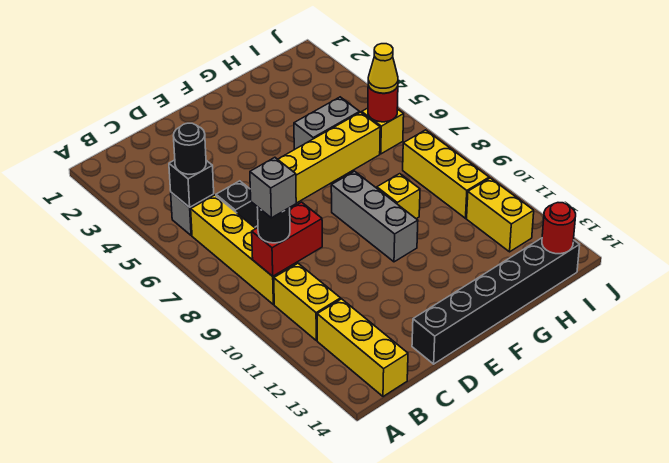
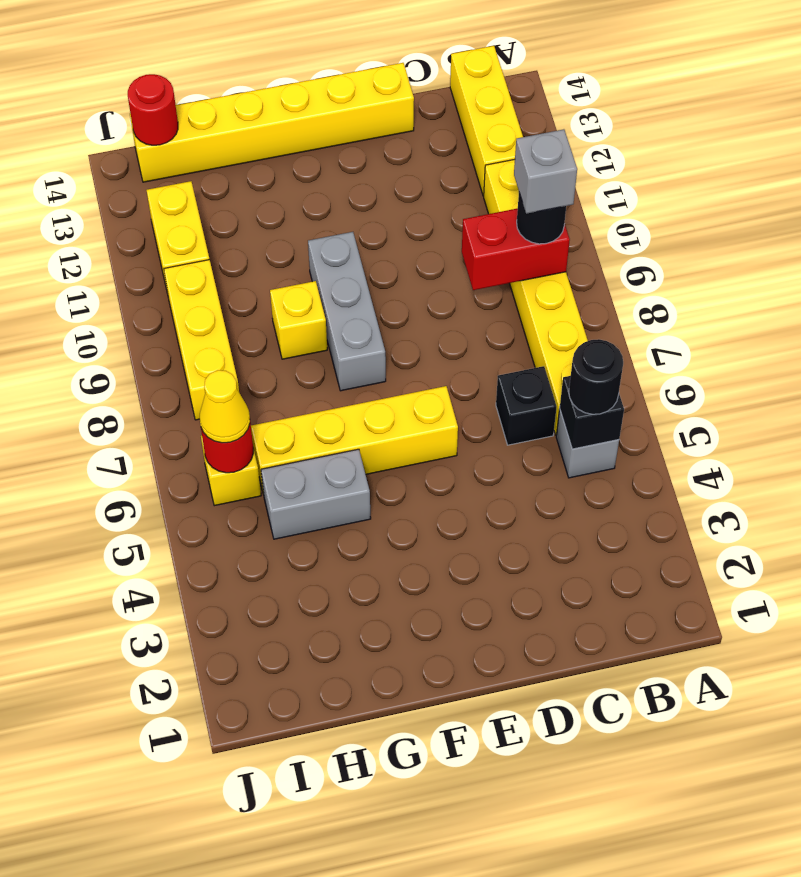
black 1x6 brick [412,238,580,364] -> yellow 1x6 brick [130,63,414,182]

